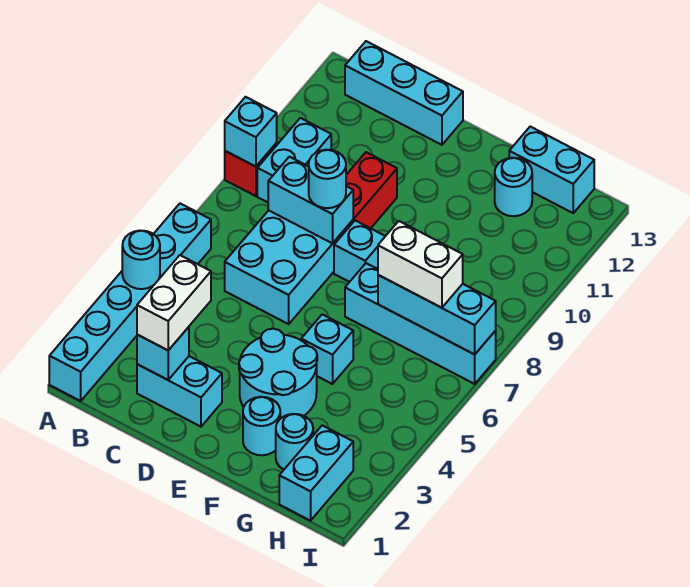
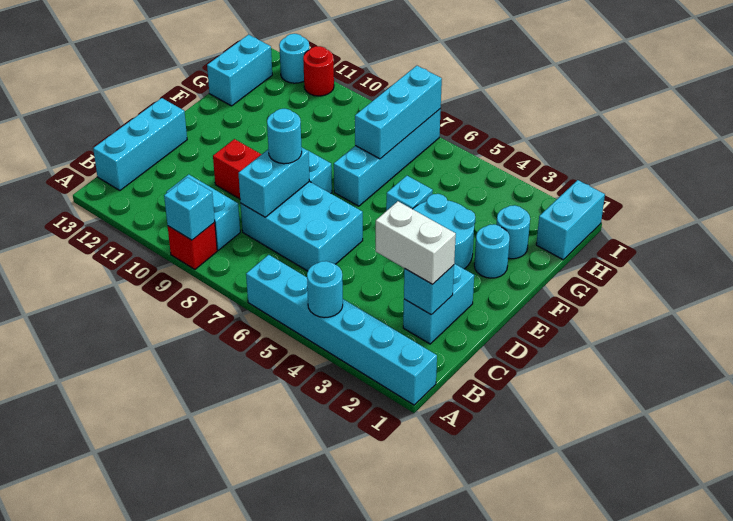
white 1x2 brick [378,221,463,308] -> none
cyan 1x1 round brick [495,158,532,216] -> cyan 1x1 round brick moved to [279,34,309,83]
cyan 1x2 brick [279,425,353,521] -> cyan 1x2 brick turned to [536,180,605,260]
none -> red 1x1 round brick [303,46,334,96]

